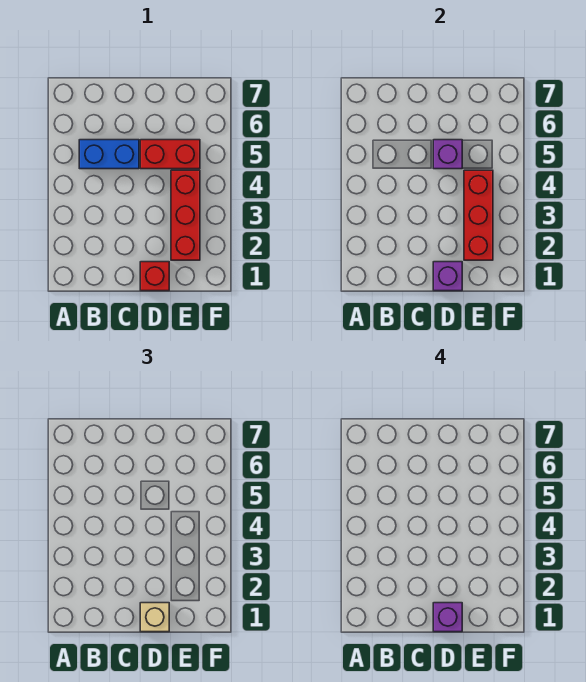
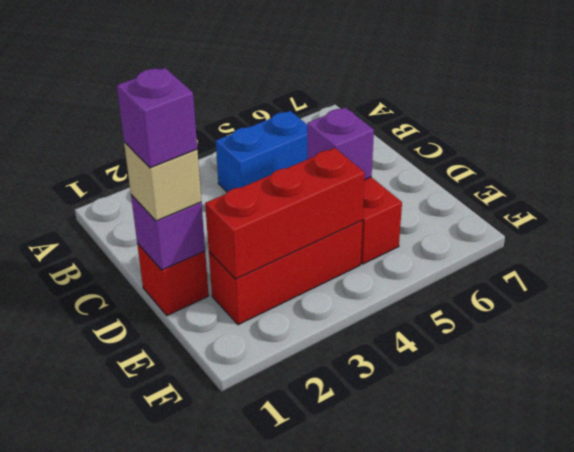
blue 1x2 brick [79,140,139,169] -> blue 1x2 brick turned to [216,111,307,192]

